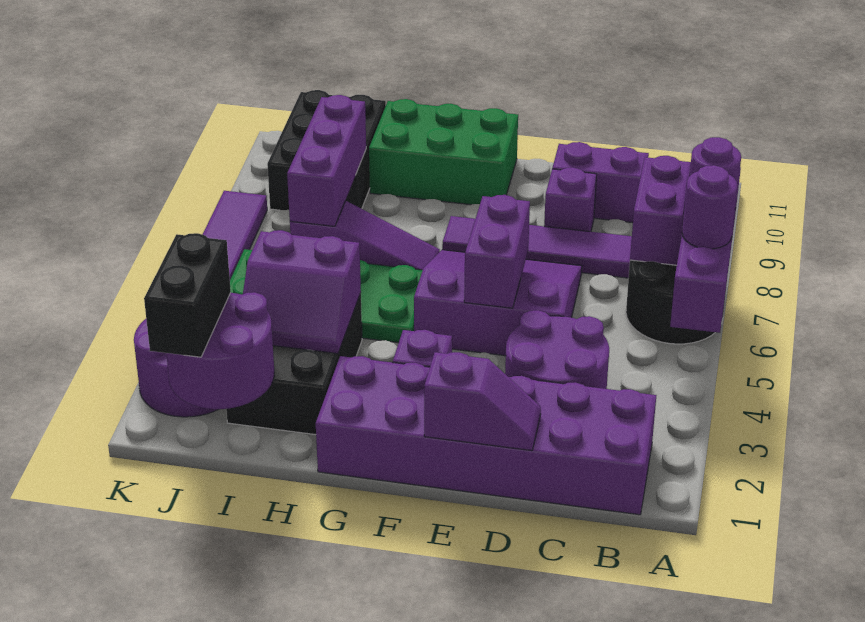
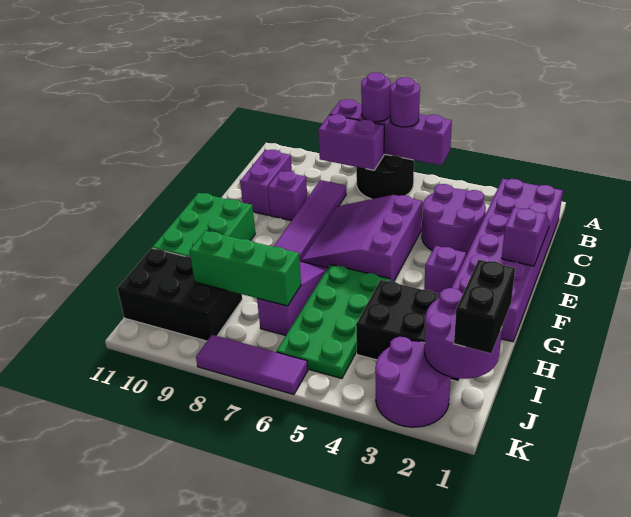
purple 1x2 brick [464,195,530,308] -> none
purple 2x2 slope [243,230,361,354] -> none
purple 1x3 brick [287,95,366,226] -> green 1x3 brick [190,231,301,306]
black 1x2 brick [144,233,231,357] -> black 1x2 brick turned to [454,260,515,353]

